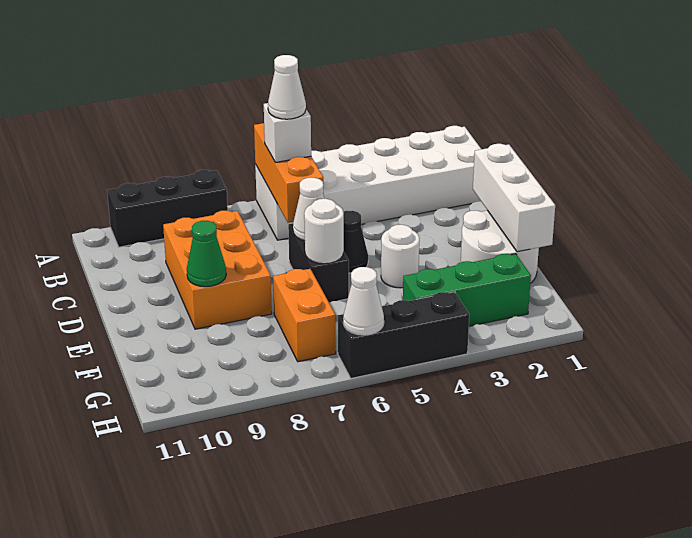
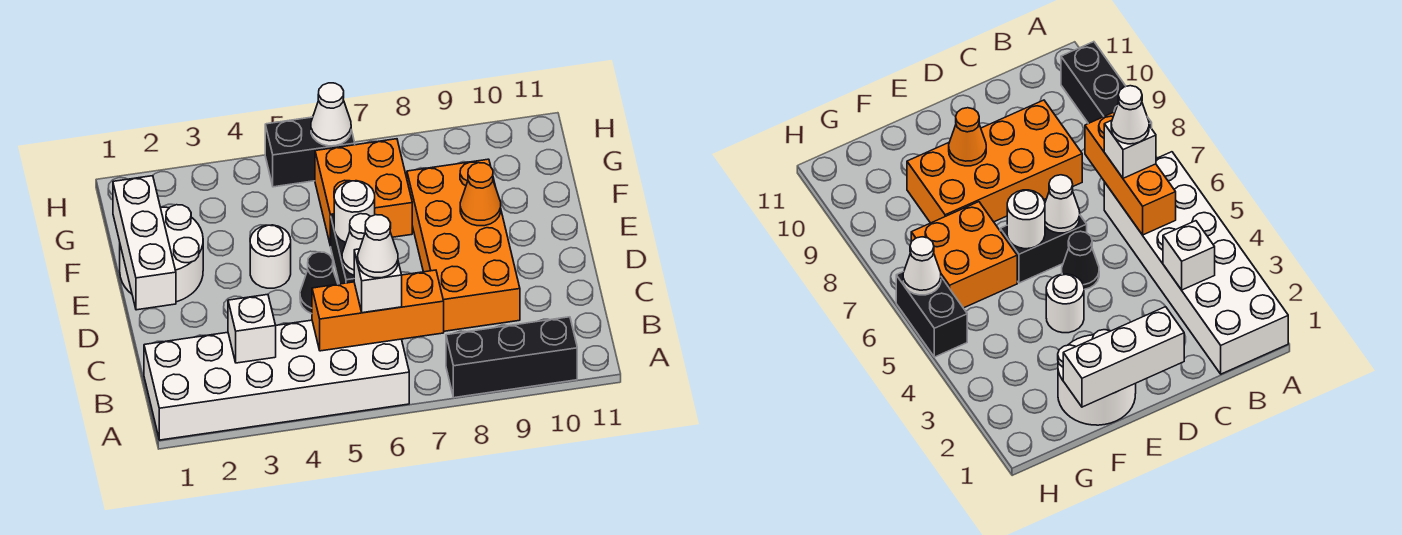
orange 1x3 brick [254,123,323,223] -> orange 1x3 brick turned to [312,270,444,351]
none -> white 1x1 brick [228,294,276,363]
orange 2x3 brick [163,211,272,329] -> orange 2x4 brick [407,159,520,331]
green 1x1 cone [187,221,226,287] -> orange 1x1 cone [460,163,501,226]
orange 1x2 brick [273,269,336,362] -> orange 2x2 brick [315,139,412,246]
green 1x3 brick [403,254,531,326] -> none
black 1x3 brick [338,292,469,378] -> black 1x2 brick [265,117,355,187]

